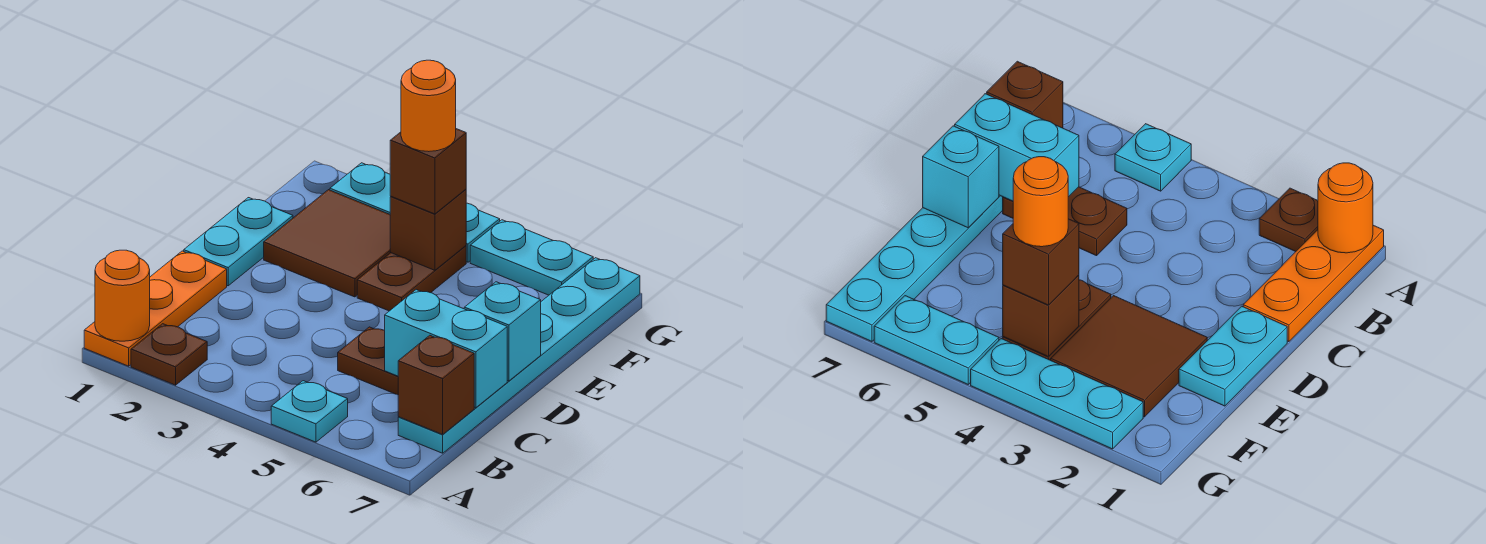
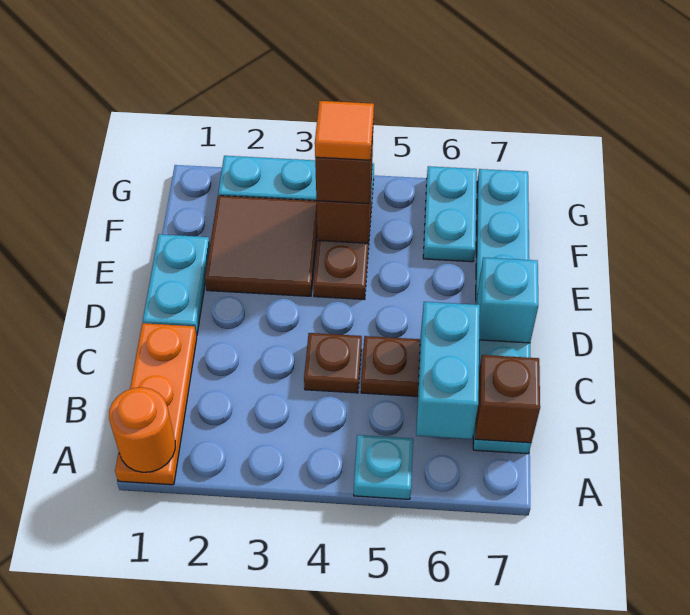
brown 1x1 plate [131,324,207,385] -> brown 1x1 plate moved to [304,333,362,393]
cyan 1x2 brick [385,290,507,408] -> cyan 1x2 brick turned to [416,302,480,439]
orange 1x1 round brick [401,60,456,152] -> orange 1x1 tile [315,101,374,160]
cyan 1x2 plate [470,220,593,295] -> cyan 1x2 plate turned to [423,166,477,262]

